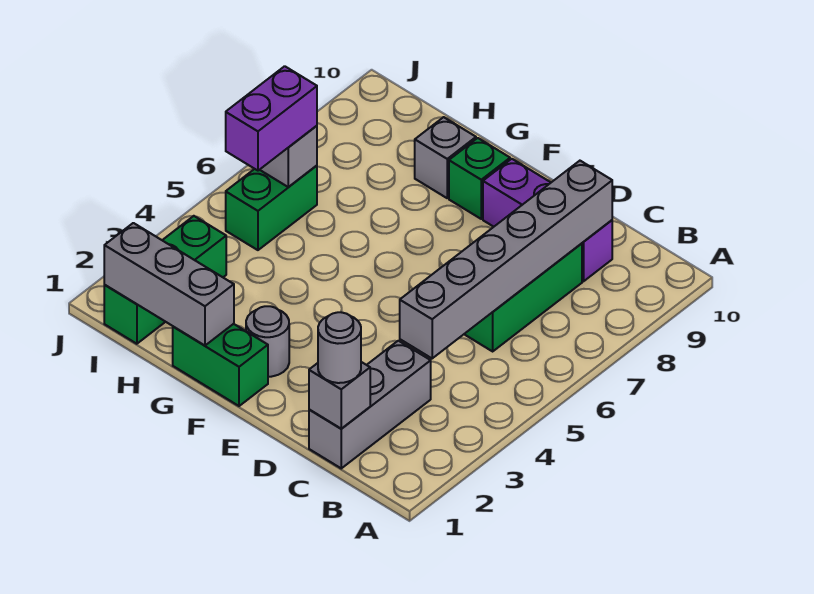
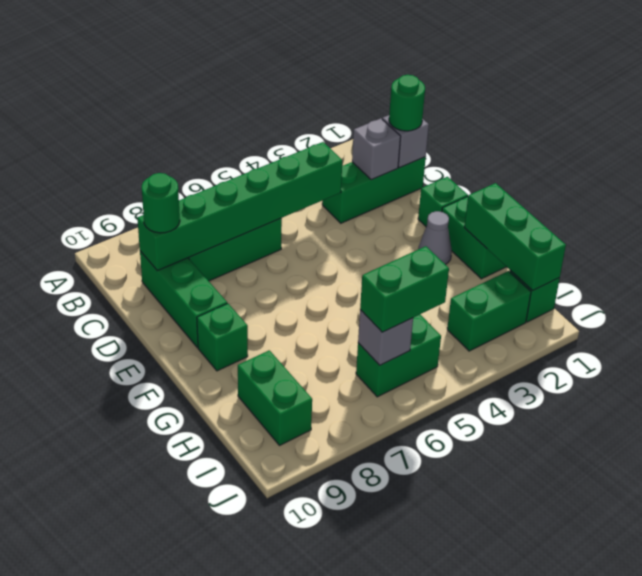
grey 1x3 brick [309,341,431,468] -> green 1x3 brick [322,157,426,223]
grey 1x1 round brick [318,312,361,383] -> green 1x1 round brick [389,75,425,131]
grey 1x6 brick [400,161,612,358] -> green 1x6 brick [137,142,342,271]
purple 1x3 brick [483,159,612,281] -> green 1x3 brick [140,251,227,347]
none -> green 1x1 round brick [142,173,180,233]
none -> green 1x1 brick [418,177,468,227]
grey 1x1 round brick [246,306,289,377] -> grey 1x1 cone [418,211,452,265]
grey 1x3 brick [104,223,234,345] -> green 1x3 brick [464,183,566,291]
grey 1x1 brick [415,117,476,198] -> grey 1x1 brick moved to [352,118,401,180]
none -> green 1x2 brick [238,350,312,445]
purple 1x2 brick [226,66,317,171] -> green 1x2 brick [360,246,449,332]

